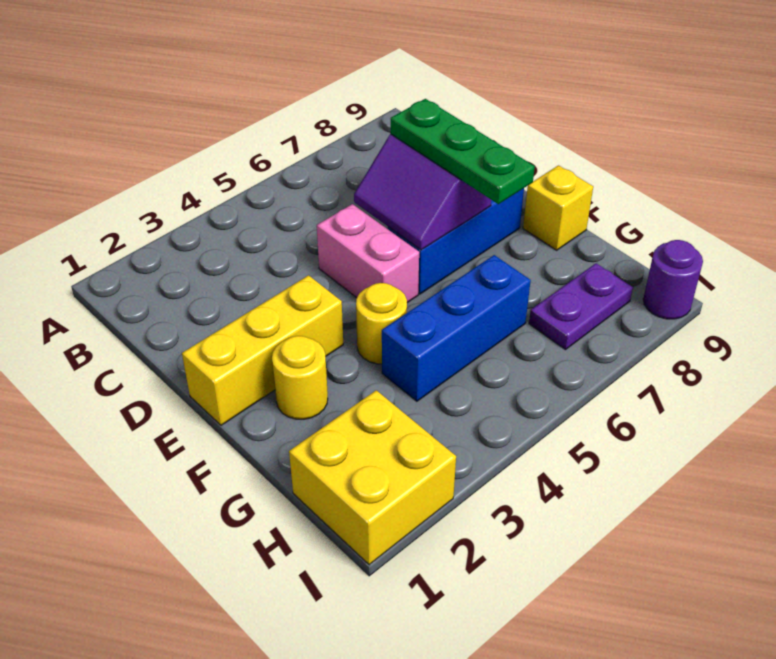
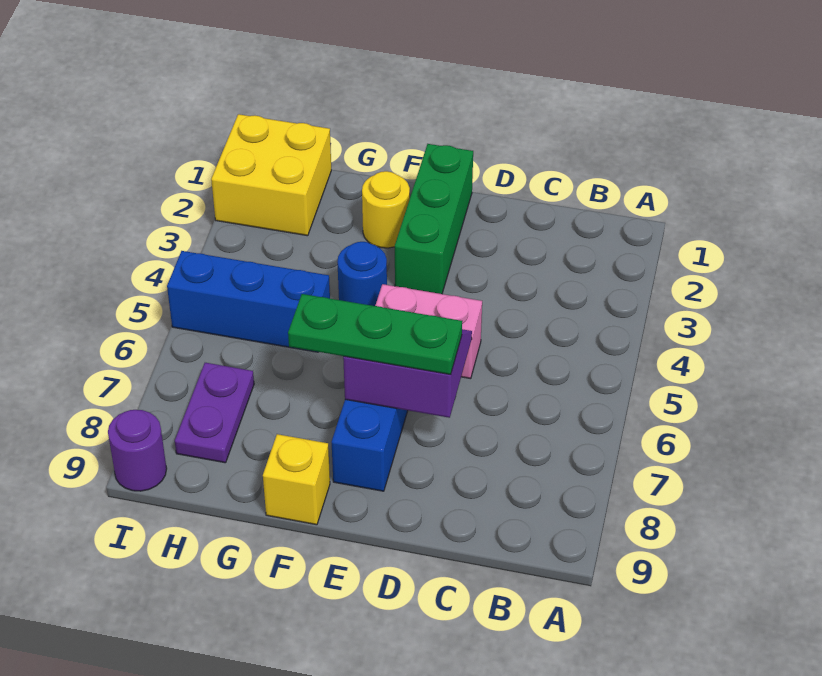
yellow 1x3 brick [182,275,343,425] -> green 1x3 brick [395,144,473,294]
yellow 1x1 round brick [356,283,407,364] -> blue 1x1 round brick [338,242,387,306]
blue 1x3 brick [382,255,531,401] -> blue 1x3 brick turned to [167,251,330,352]

